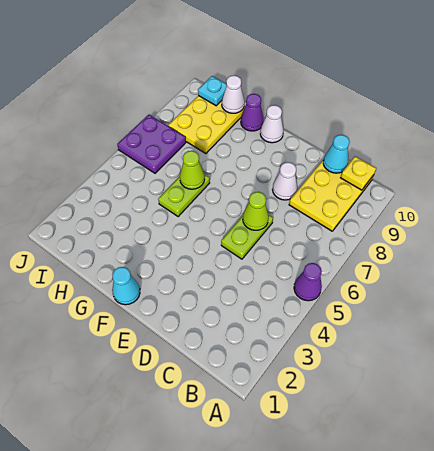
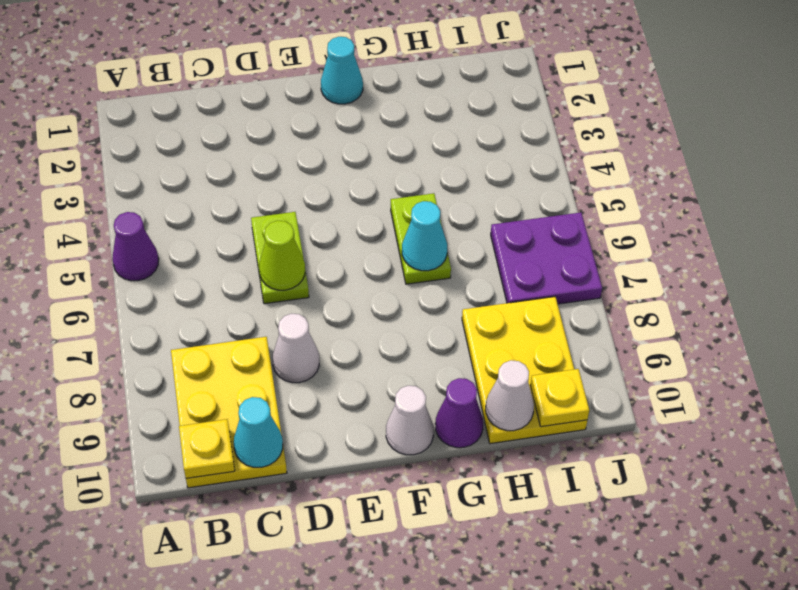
lime 1x1 cone [180,151,205,189] -> cyan 1x1 cone [402,201,447,271]
cyan 1x1 plate [198,76,227,106] -> yellow 1x1 plate [530,369,589,427]

